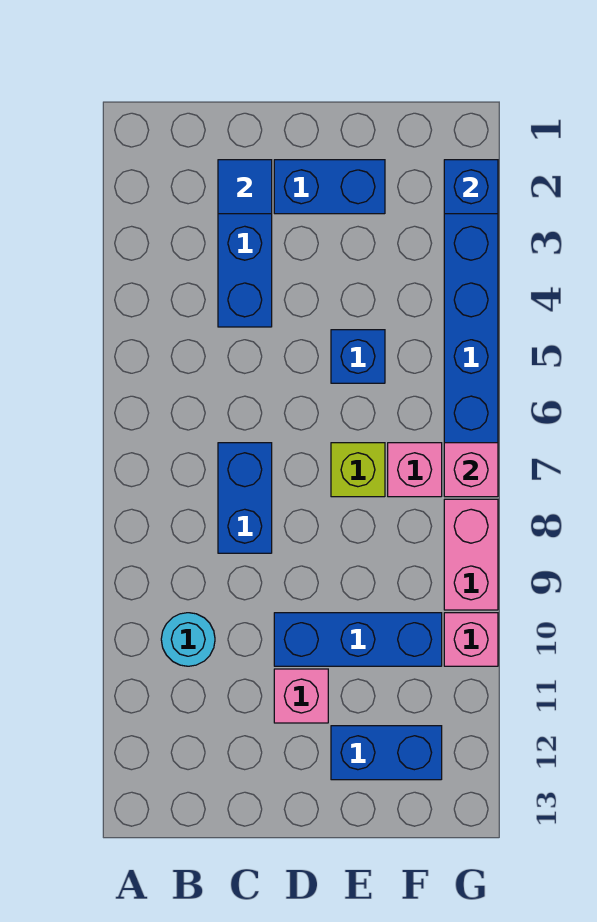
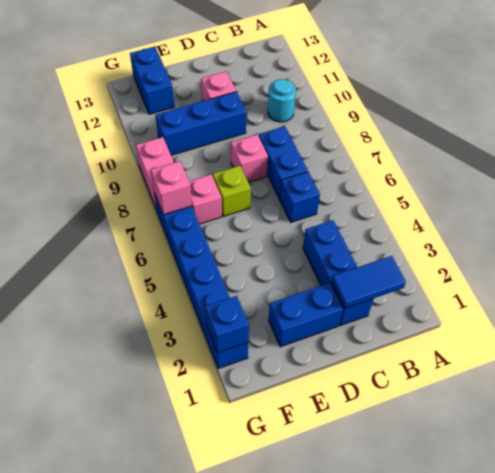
blue 1x1 tile [218,160,272,214] -> blue 1x2 tile [332,256,406,308]
blue 1x1 brick [331,330,385,383] -> blue 1x1 brick moved to [280,172,320,222]
blue 1x2 brick [331,726,442,780] -> blue 1x2 brick turned to [130,47,174,114]
pink 1x1 brick [444,613,498,666] -> pink 1x1 brick moved to [231,134,268,182]

